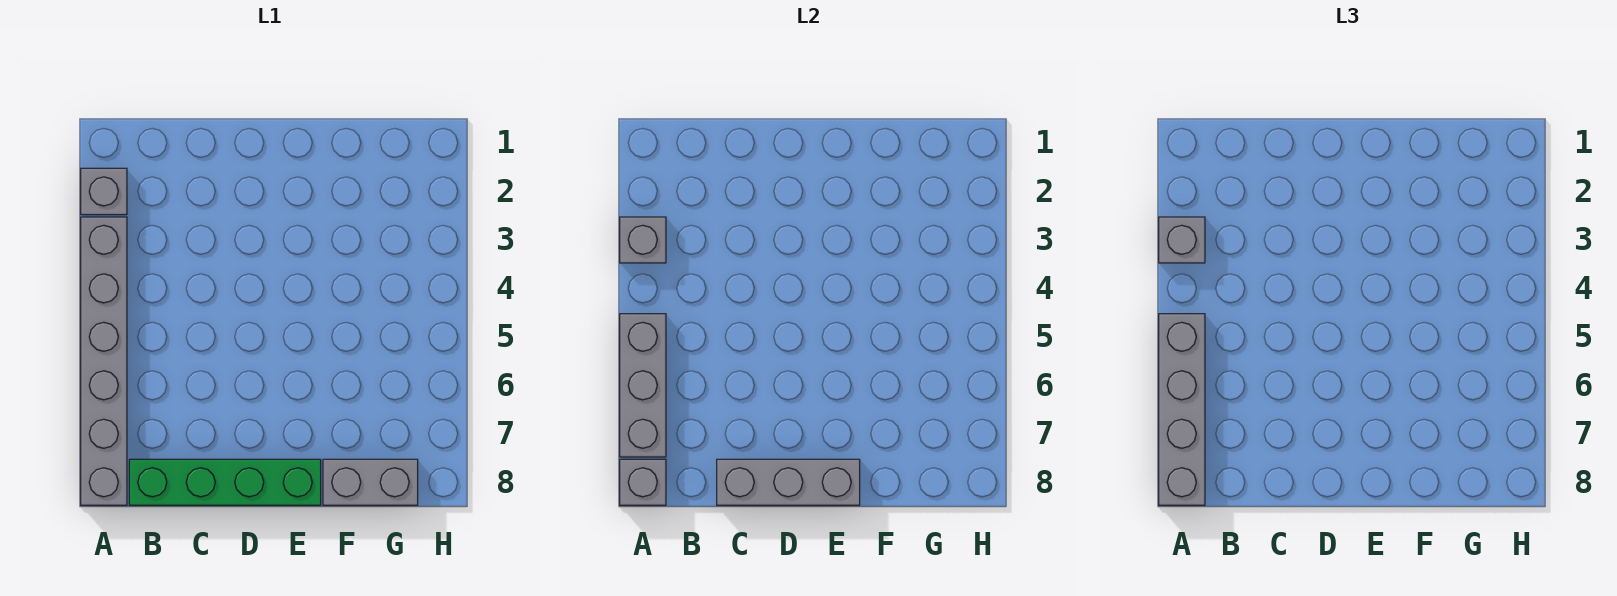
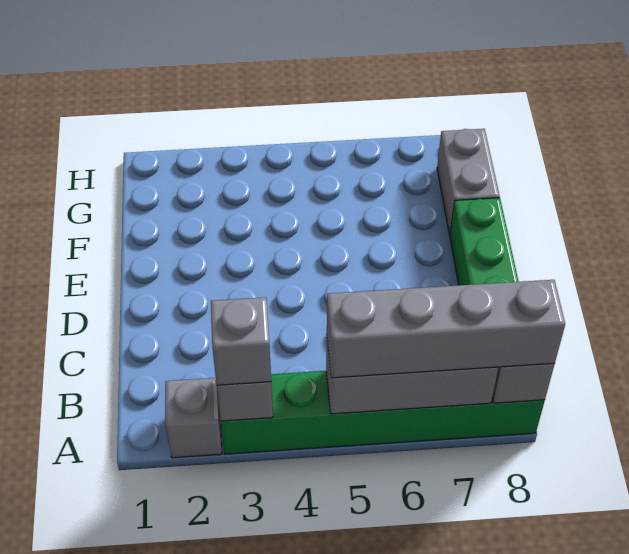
grey 1x6 brick [81,217,127,505] -> green 1x6 brick [221,371,545,454]
grey 1x3 brick [717,459,860,505] -> none

